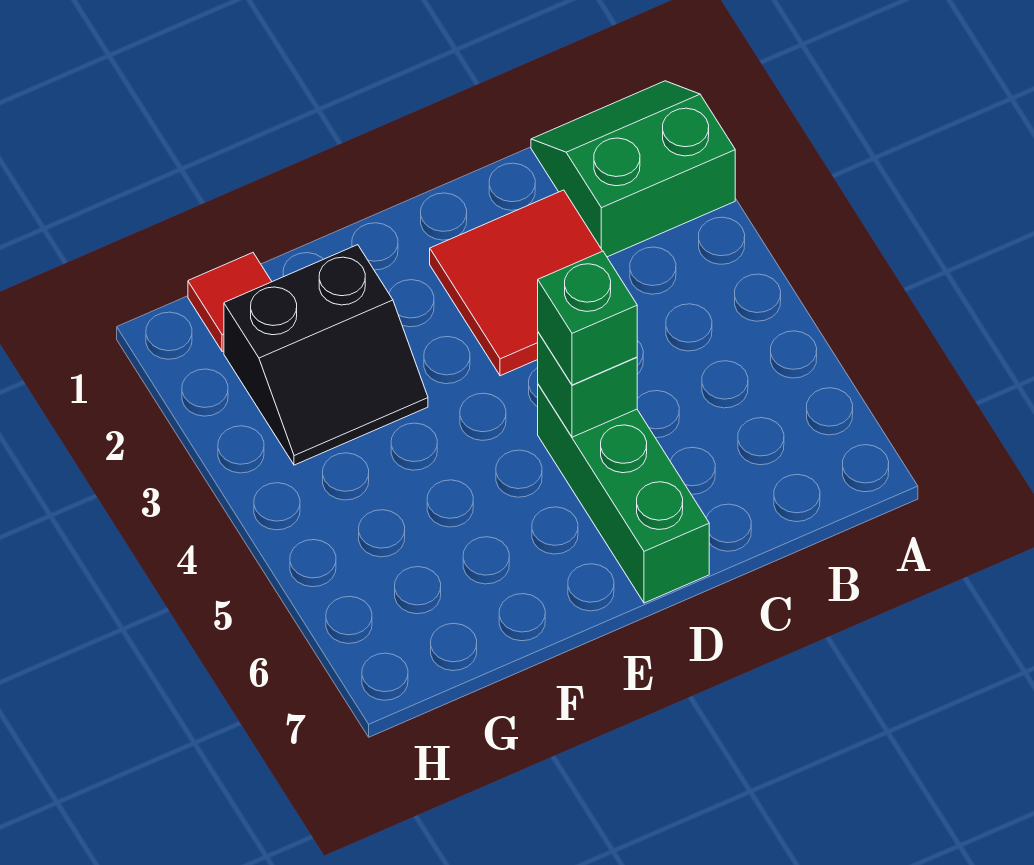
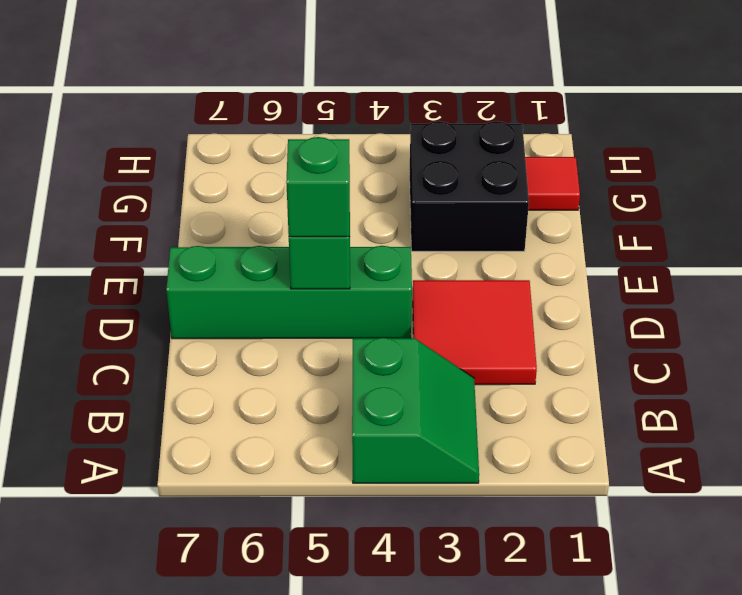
green 2x2 slope [531,81,735,257] -> green 2x2 slope moved to [352,338,479,483]
green 1x3 brick [538,385,709,603] -> green 1x4 brick [166,246,412,339]
black 2x2 slope [224,245,428,465] -> black 2x2 brick [409,121,529,251]

